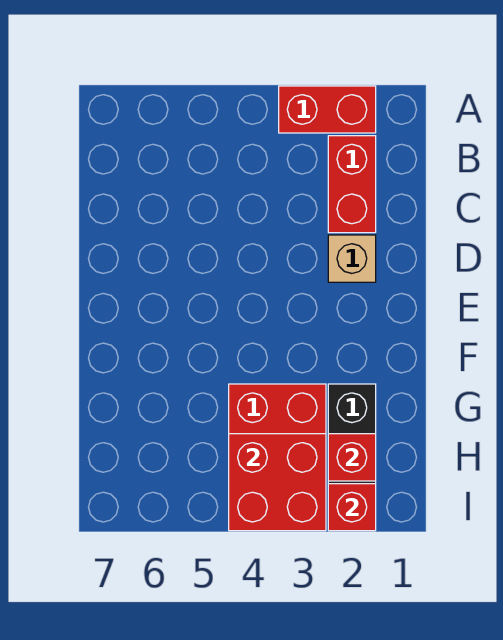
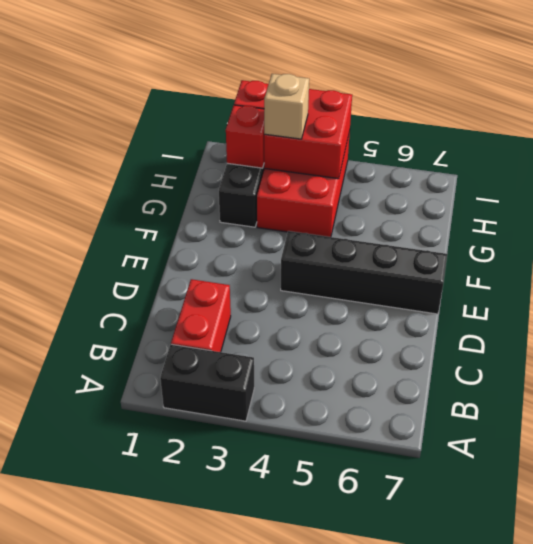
red 1x2 brick [279,86,376,133] -> black 1x2 brick [160,344,254,421]
tan 1x1 brick [328,235,376,282] -> tan 1x1 brick moved to [264,74,309,139]
none -> black 1x4 brick [281,231,447,314]

